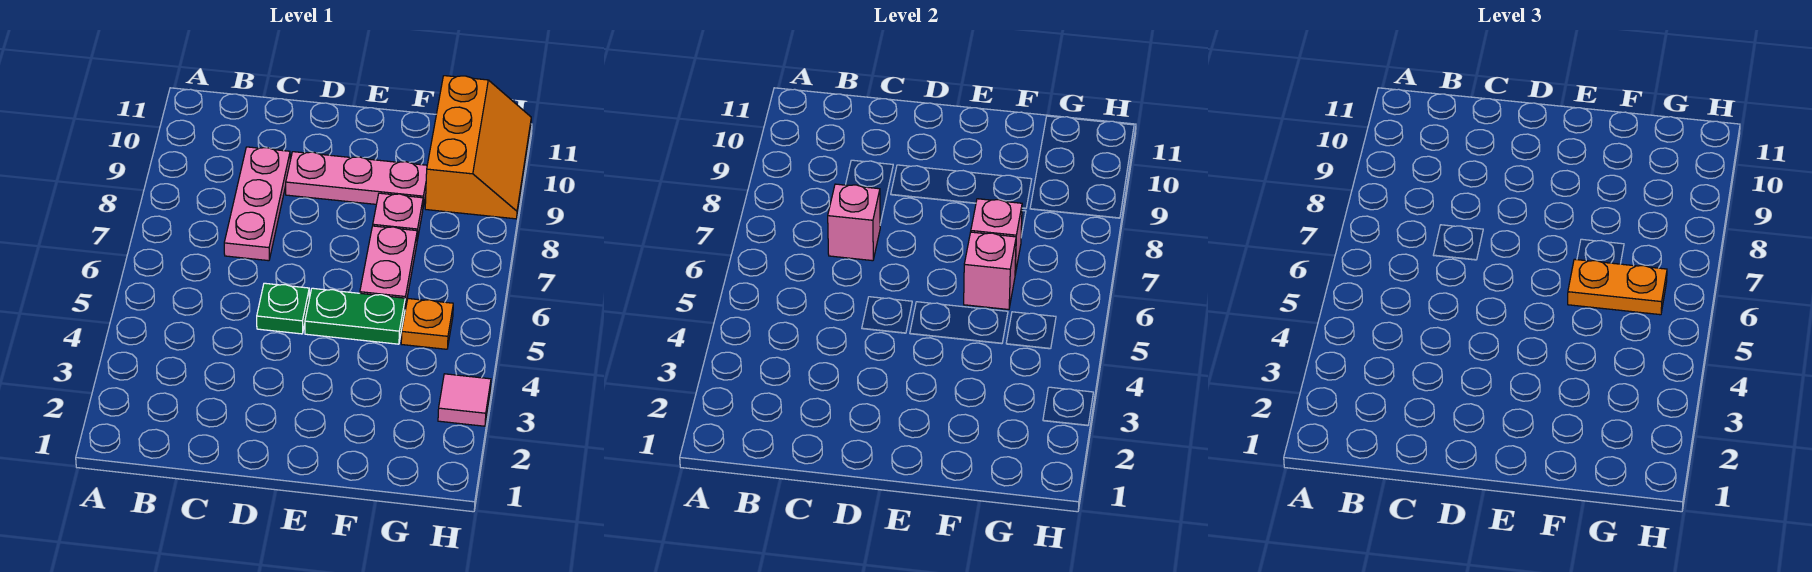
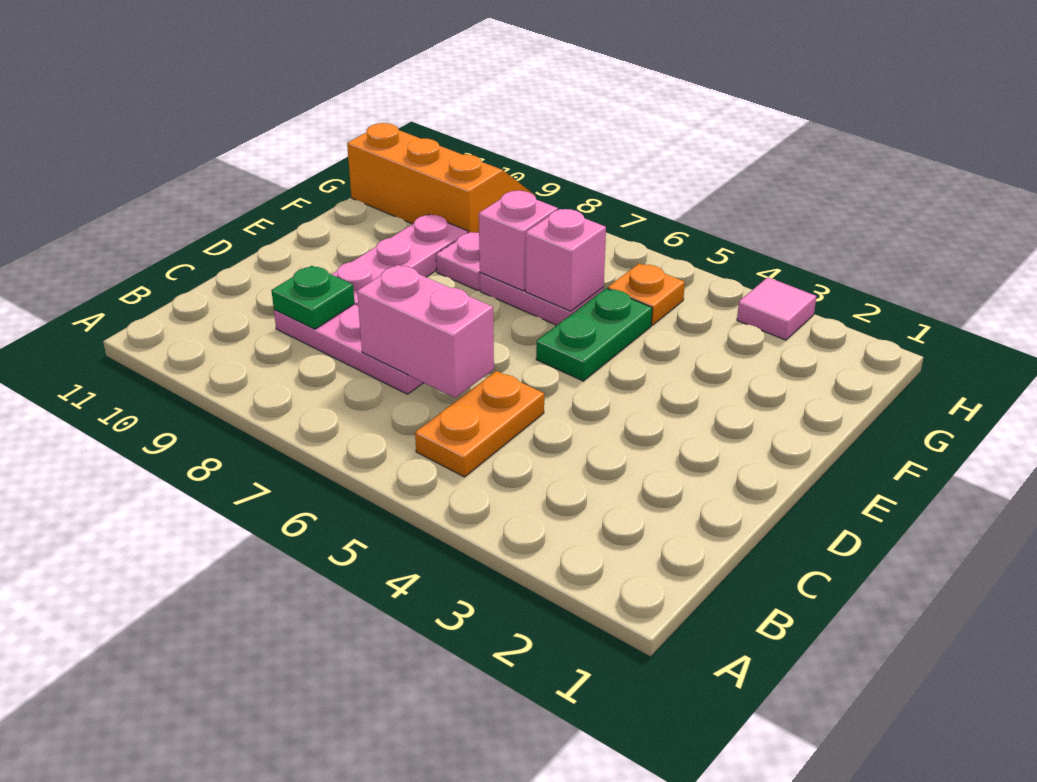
pink 1x1 brick [828,184,880,261] -> pink 1x2 brick [357,265,494,398]
green 1x1 plate [257,283,309,334] -> green 1x1 plate moved to [271,266,355,329]
orange 1x2 plate [1568,259,1667,315] -> orange 1x2 plate moved to [415,371,544,477]

